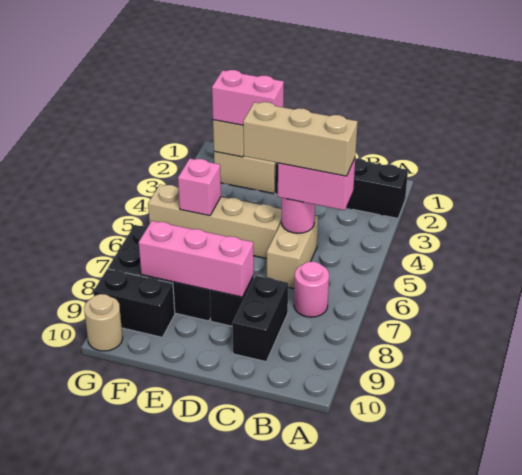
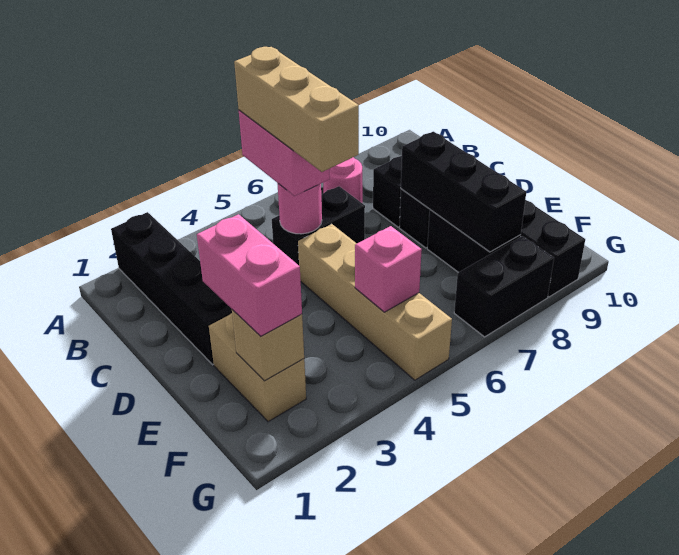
tan 1x2 brick [267,216,318,289] -> black 1x2 brick [272,186,365,265]
pink 1x3 brick [139,221,254,297] -> black 1x3 brick [401,132,526,252]
tan 1x1 round brick [84,294,123,351] -> none

